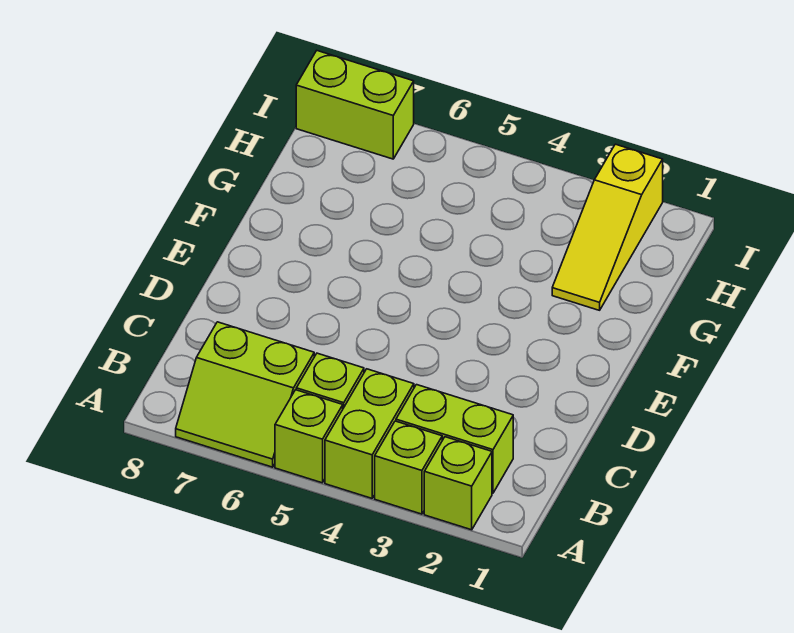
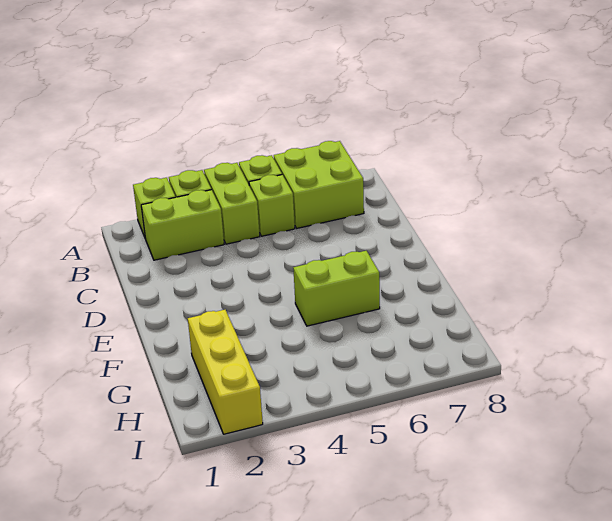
lime 2x2 slope [176,322,314,467] -> lime 2x2 brick [274,141,364,228]
yellow 1x3 slope [552,144,663,310] -> yellow 1x3 brick [188,310,263,434]
lime 1x2 brick [296,51,414,159] -> lime 1x2 brick moved to [293,251,380,326]

